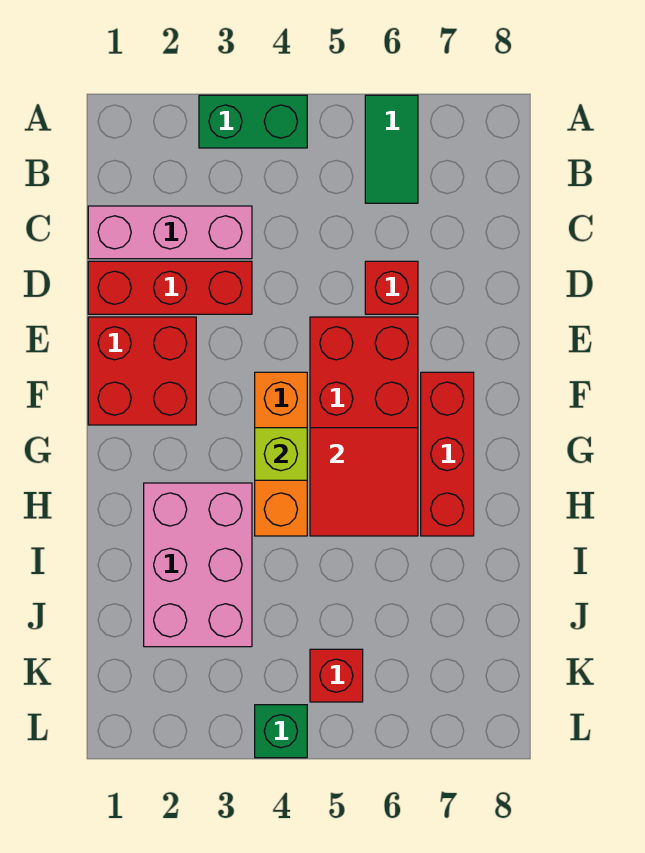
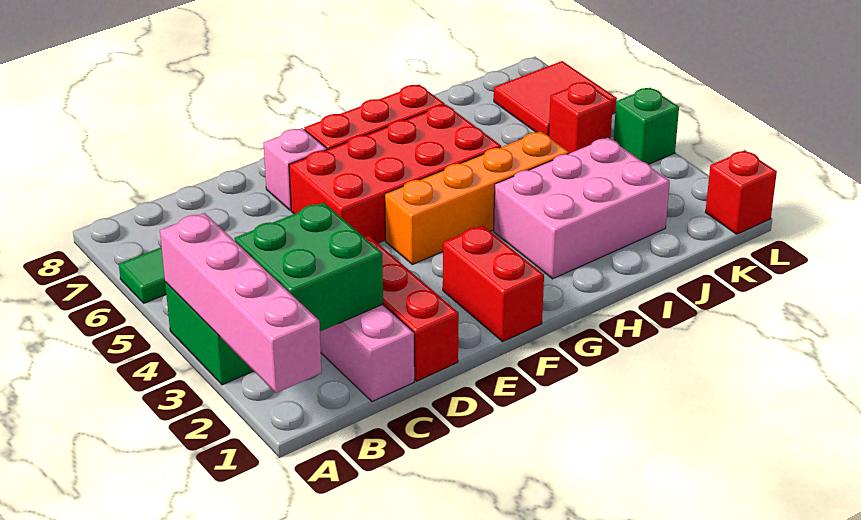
none -> pink 1x4 brick [160,213,322,393]
none -> green 2x2 brick [234,202,383,331]
red 1x1 brick [365,261,418,314] -> red 1x1 brick moved to [706,150,777,234]
red 2x2 brick [88,317,196,425] -> red 1x2 brick [443,226,544,342]
none -> pink 1x1 brick [263,128,327,211]
orange 1x3 brick [255,372,307,536] -> orange 1x4 brick [385,131,569,264]
lime 1x1 brick [255,428,307,480] -> none
red 2x2 tile [310,428,418,536] -> red 2x2 tile moved to [494,61,617,136]

